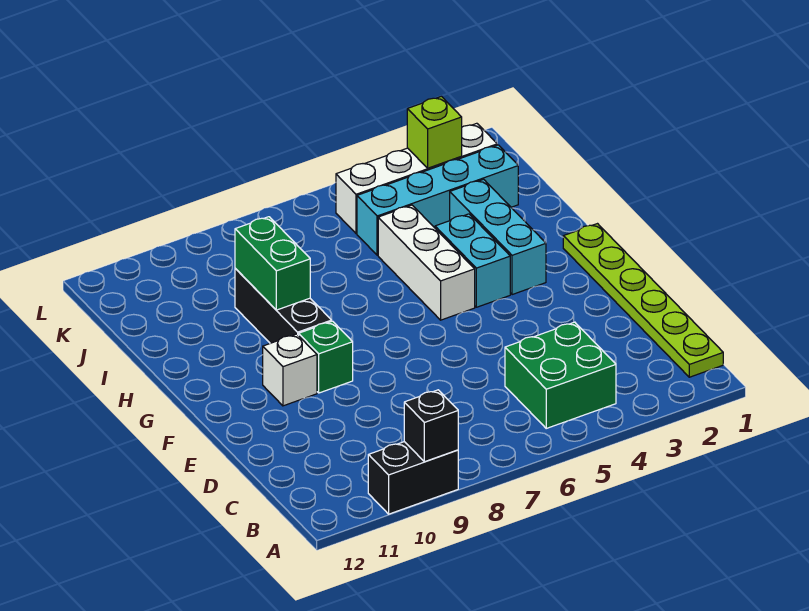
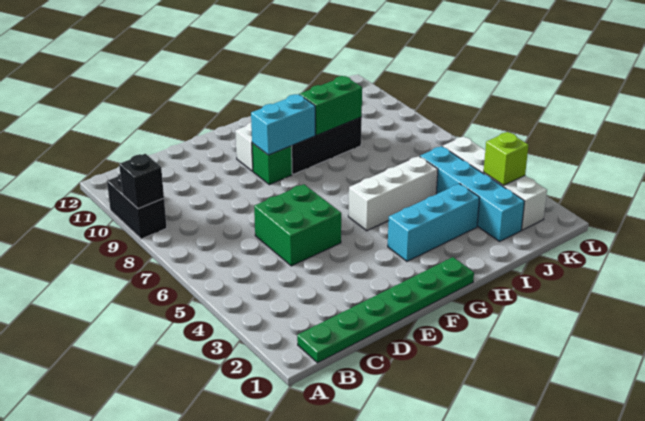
lime 1x6 plate [563,224,723,377] -> green 1x6 plate [297,257,474,363]
green 2x2 brick [505,322,616,428] -> green 2x2 brick moved to [254,184,341,266]
cyan 1x2 brick [435,214,510,307] -> cyan 1x2 brick moved to [251,94,315,155]

